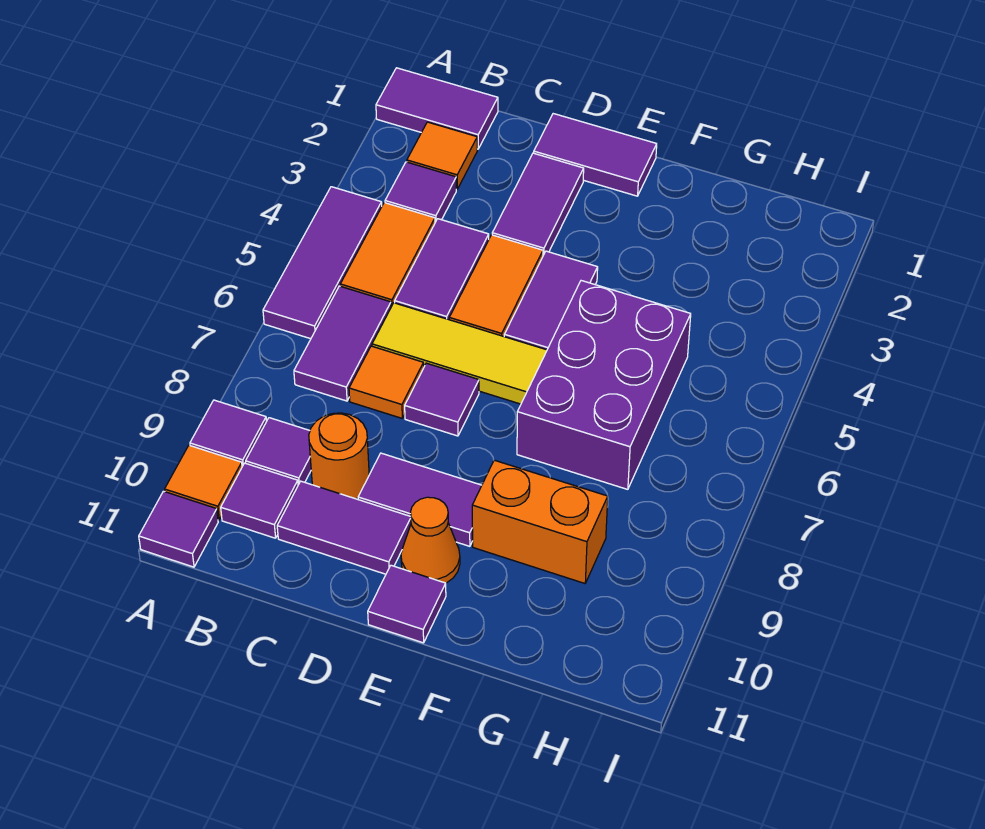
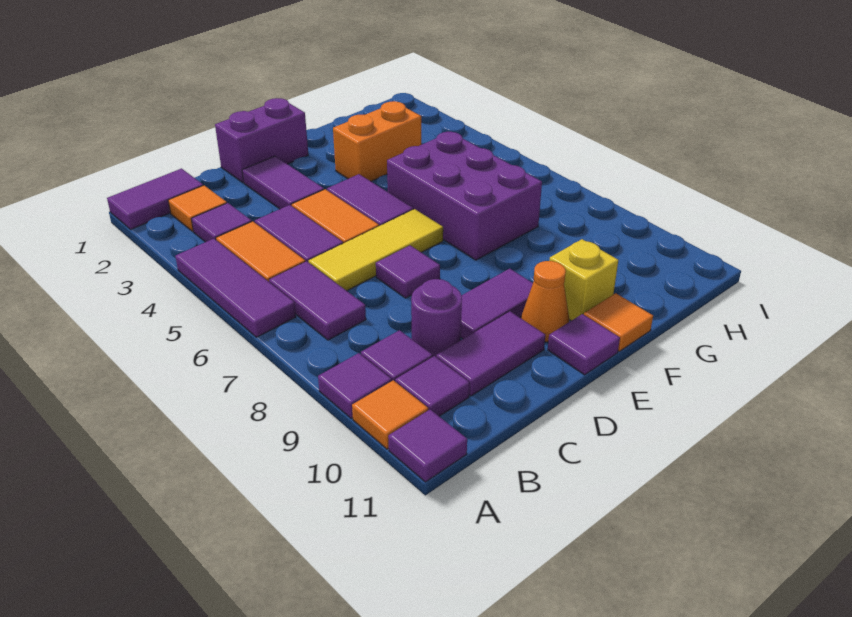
orange 1x1 tile [349,346,424,418] -> orange 1x1 tile moved to [584,293,653,351]
orange 1x1 round brick [309,413,369,499] -> purple 1x1 round brick [411,279,462,357]
purple 1x2 tile [534,114,657,196] -> purple 1x2 brick [215,98,308,183]
orange 1x2 brick [472,460,608,583] -> orange 1x2 brick moved to [333,101,421,181]
none -> yellow 1x1 brick [549,239,618,321]

